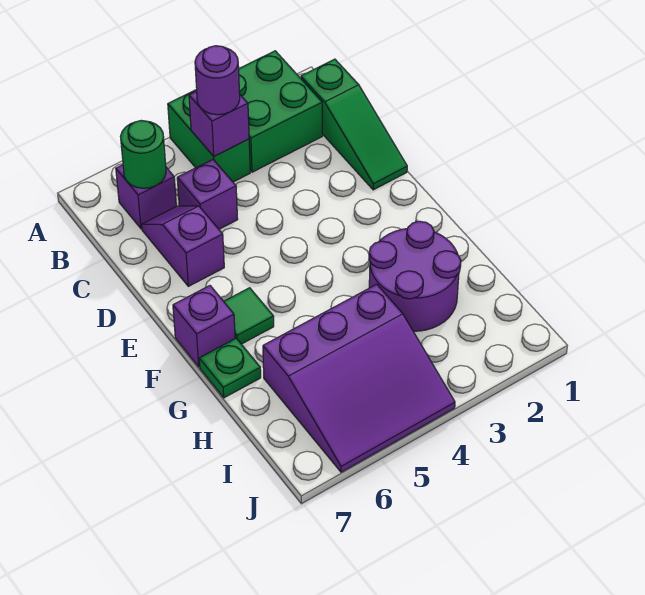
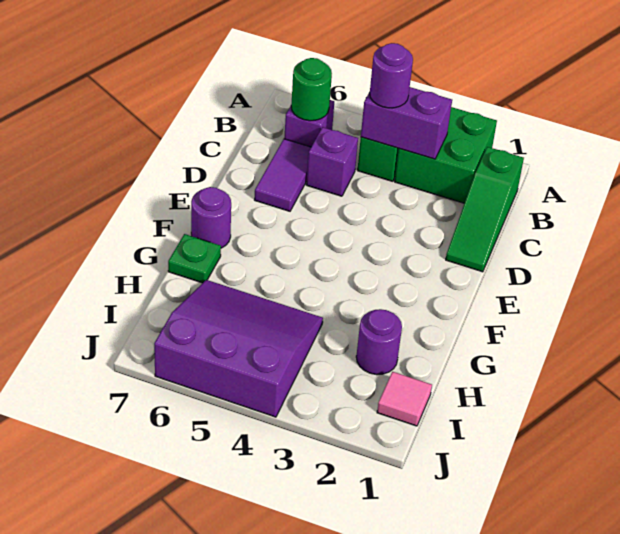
purple 1x1 brick [189,91,249,156] -> purple 1x2 brick [361,87,452,159]
purple 1x2 slope [142,206,224,286] -> purple 1x2 tile [255,139,311,211]
green 1x1 tile [224,288,274,344] -> none
purple 1x1 brick [173,286,235,367] -> purple 1x1 round brick [191,187,231,248]
purple 2x2 round brick [369,221,461,331] -> purple 1x1 round brick [356,309,402,375]
purple 3x3 slope [263,284,455,472] -> purple 3x3 slope turned to [154,280,323,417]
none -> pink 1x1 tile [377,372,432,426]

